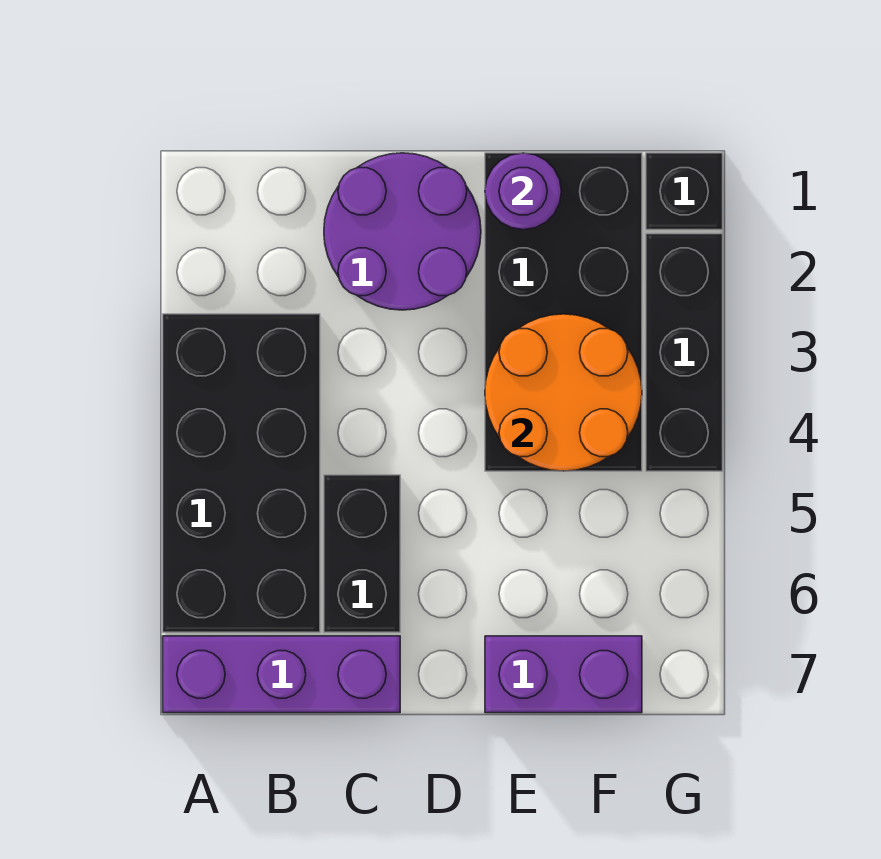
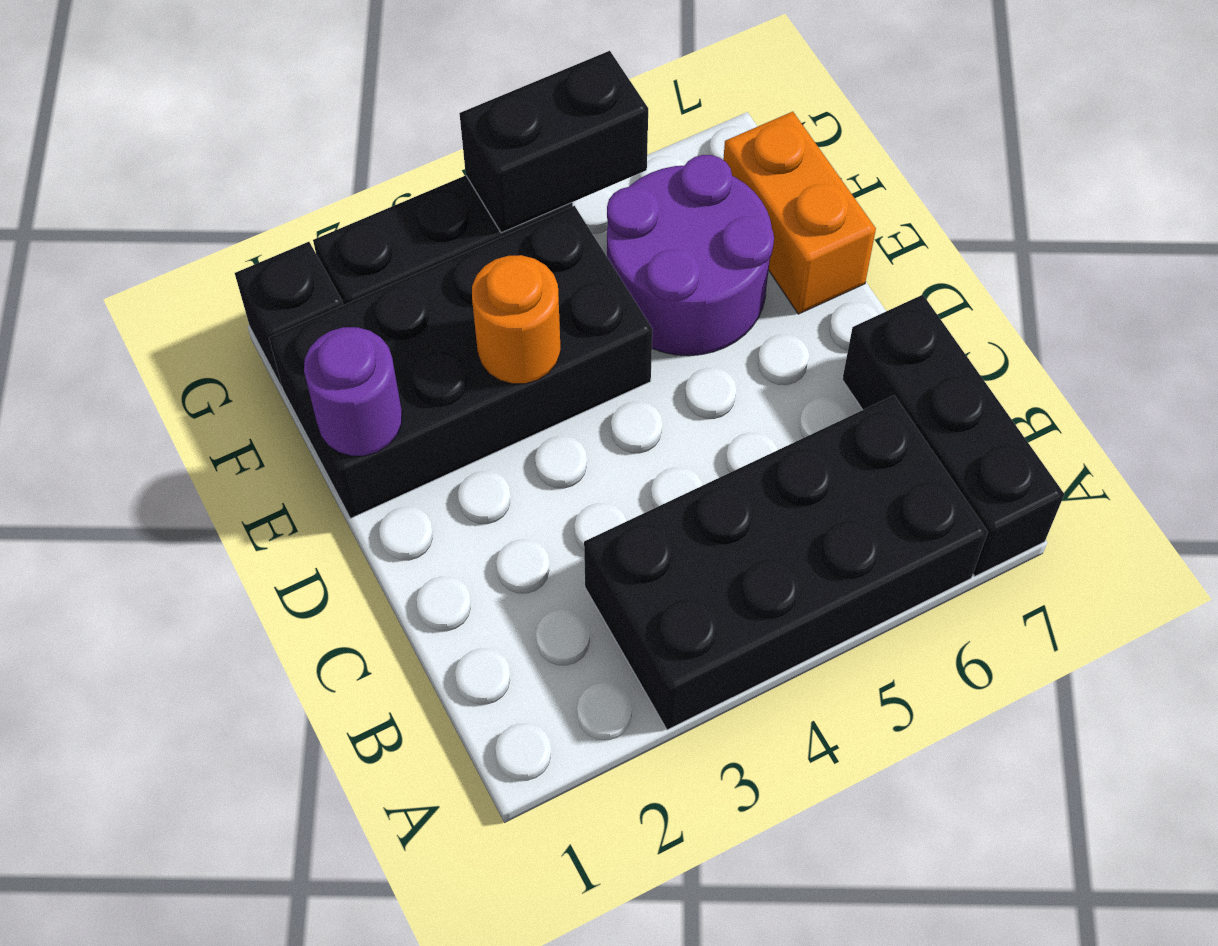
purple 1x3 brick [163,636,400,713] -> black 1x3 brick [842,295,1064,576]
purple 2x2 round brick [324,153,481,310] -> purple 2x2 round brick moved to [607,155,774,356]
black 1x2 brick [324,475,400,632] -> black 1x2 brick moved to [459,51,648,233]
orange 2x2 round brick [485,314,642,471] -> orange 1x1 round brick [472,255,560,384]
purple 1x2 brick [485,636,642,713] -> orange 1x2 brick [723,112,876,314]

